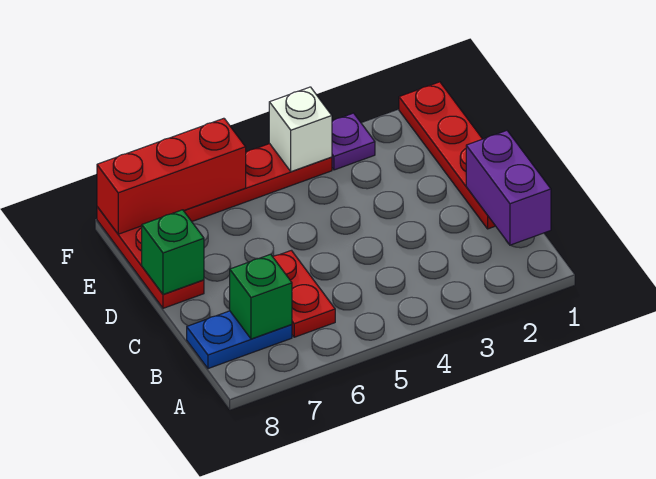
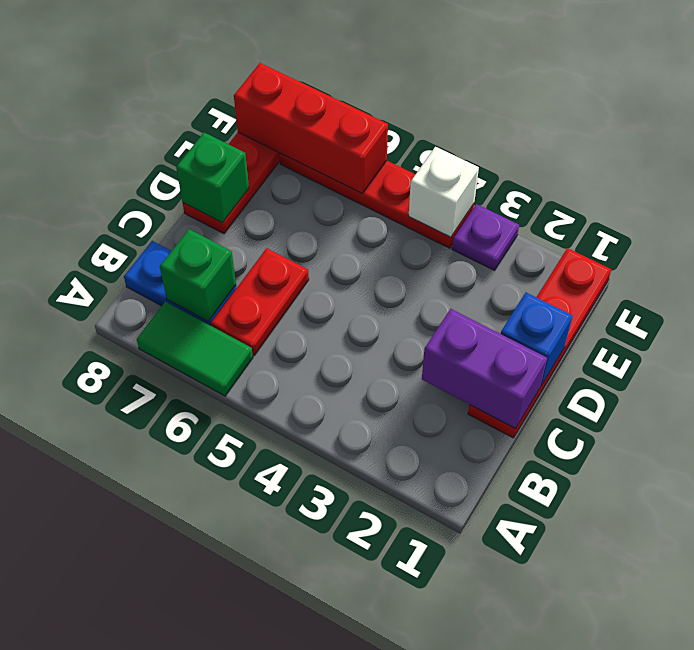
none -> green 1x2 tile [137,302,253,396]
purple 1x2 brick [466,131,551,245] -> purple 1x2 brick turned to [422,309,547,429]
none -> blue 1x1 brick [501,293,573,386]

